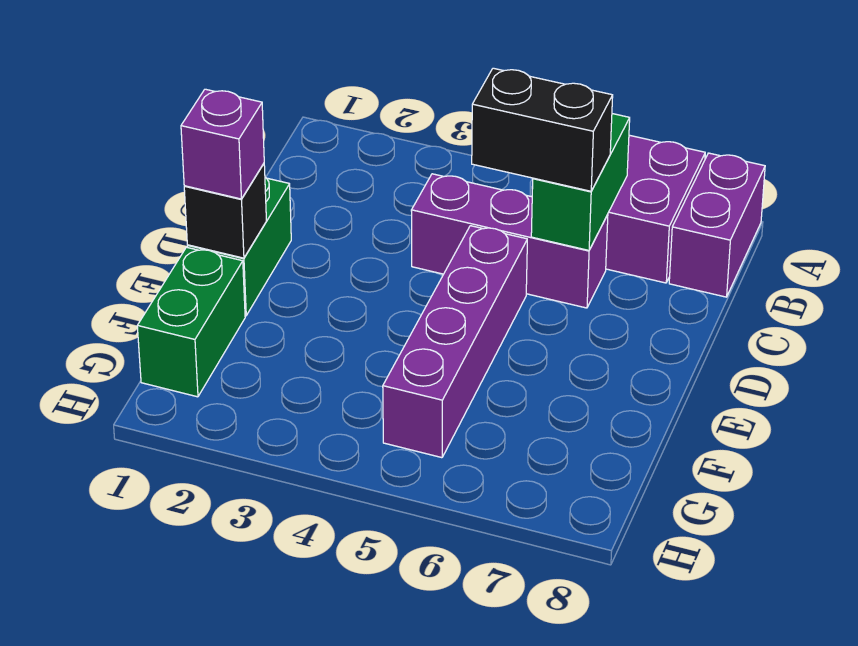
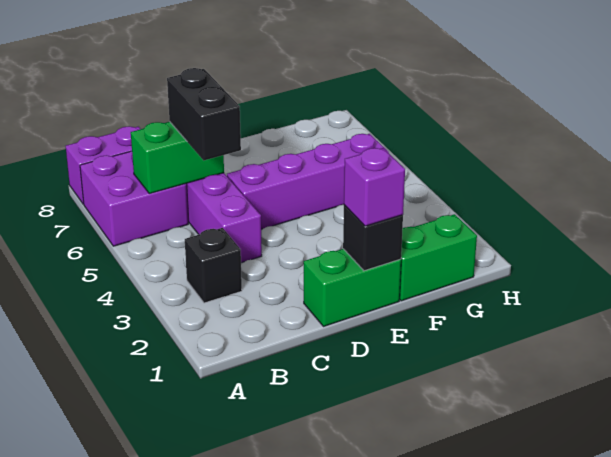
none -> black 1x1 brick [185,228,242,303]

